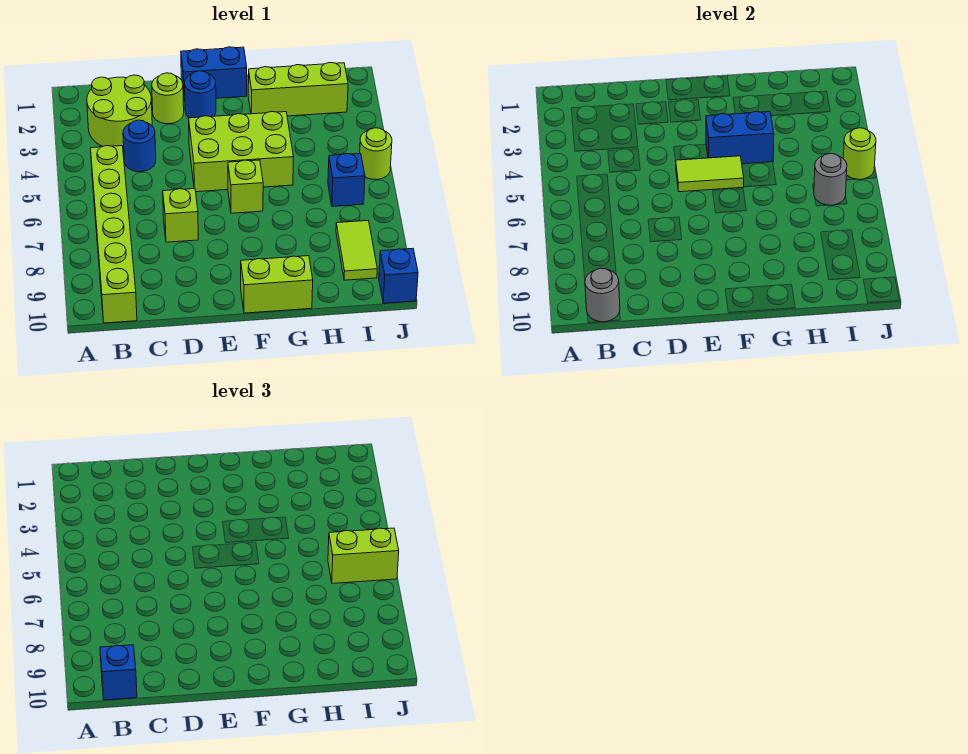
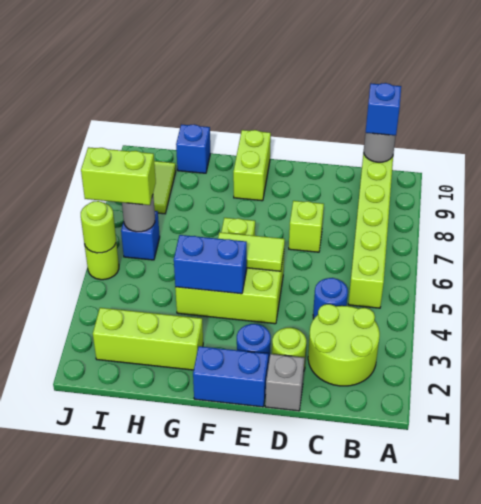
none -> grey 1x1 brick [265,354,305,411]
lime 1x2 brick [241,256,313,313] -> lime 1x2 brick turned to [233,130,271,201]
blue 1x1 brick [379,249,418,303] -> blue 1x1 brick moved to [176,124,210,173]

